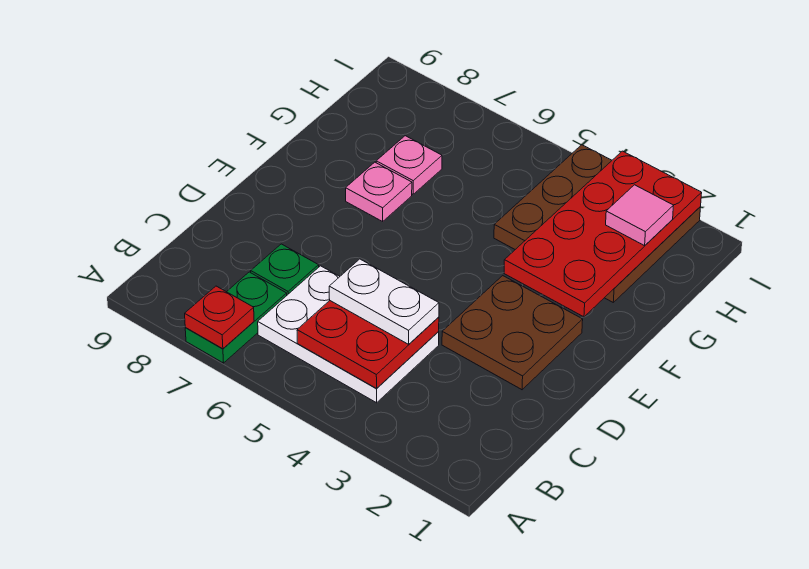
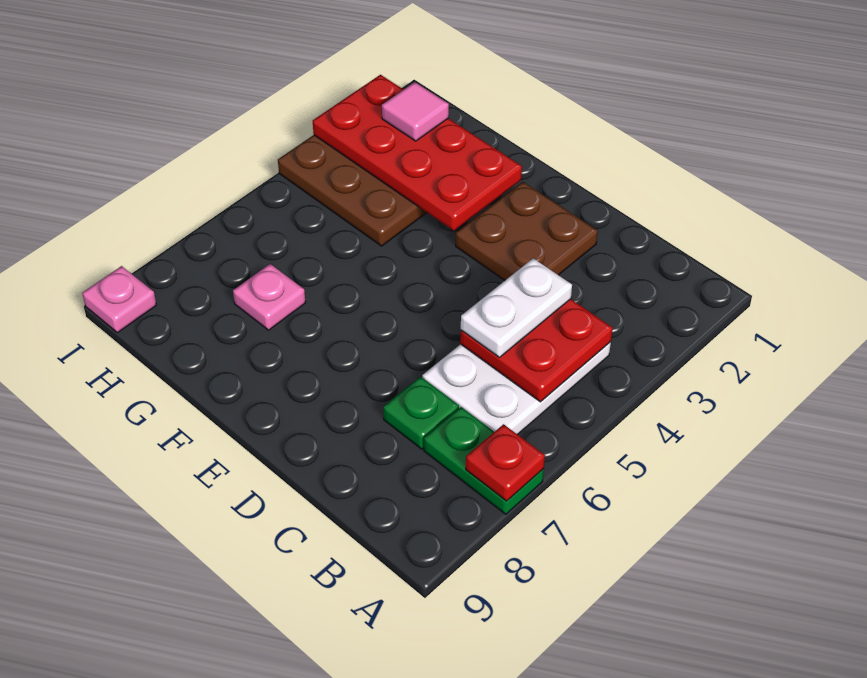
pink 1x1 plate [346,162,412,221] -> pink 1x1 plate moved to [82,266,156,333]

